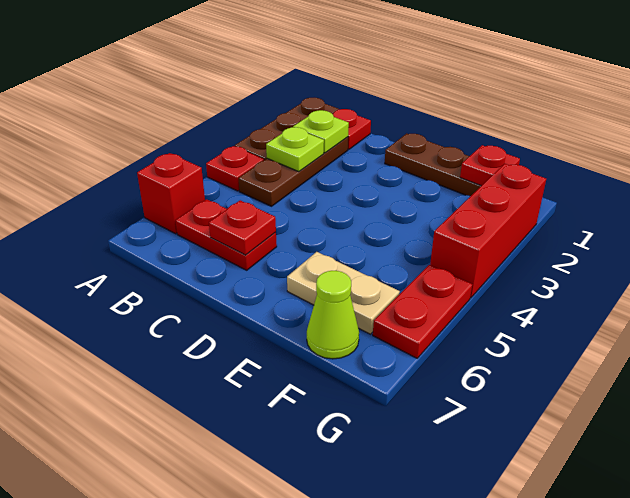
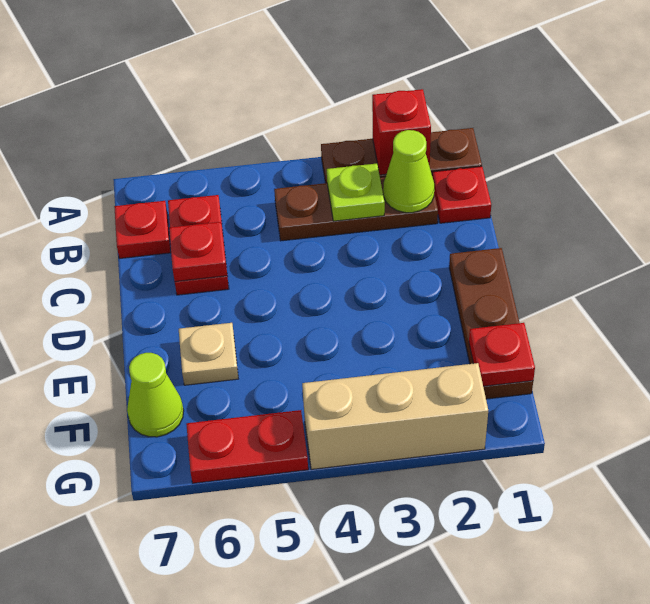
red 1x1 plate [206,146,264,191] -> red 1x1 plate moved to [114,201,171,258]
red 1x1 brick [137,153,205,234] -> red 1x1 brick moved to [372,89,431,175]
lime 1x1 plate [293,110,349,153] -> lime 1x1 cone [383,130,434,213]
tan 1x2 plate [287,252,400,334] -> tan 1x1 plate [179,323,238,385]
red 1x3 brick [430,164,546,298] -> tan 1x3 brick [302,363,488,469]

